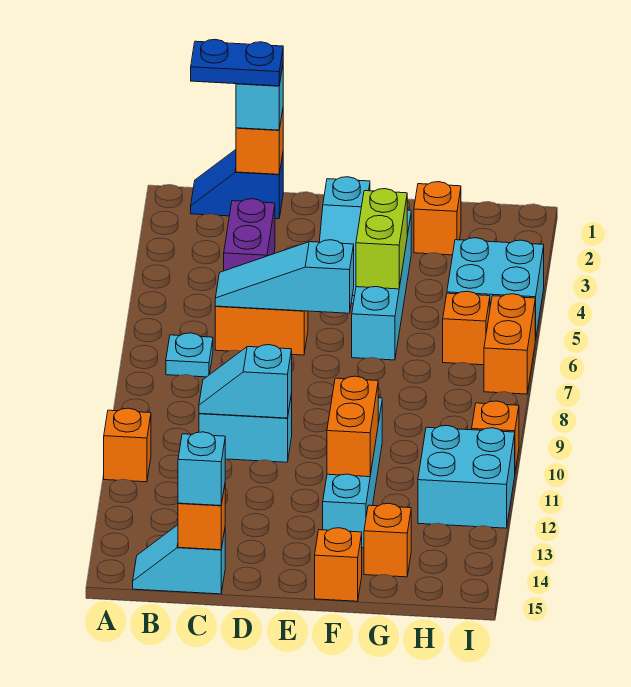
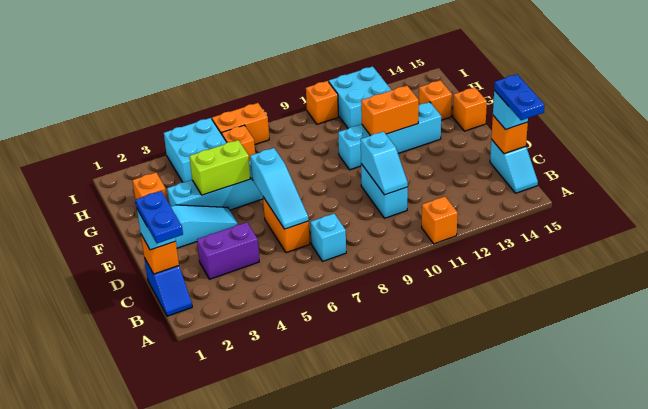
cyan 1x1 plate [166,333,213,377] -> cyan 1x1 brick [310,214,346,261]
none -> blue 1x2 plate [494,74,544,120]

